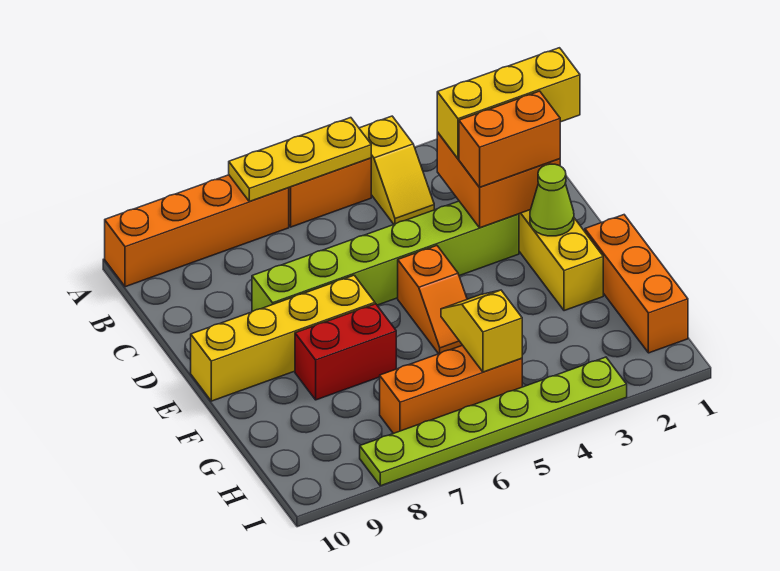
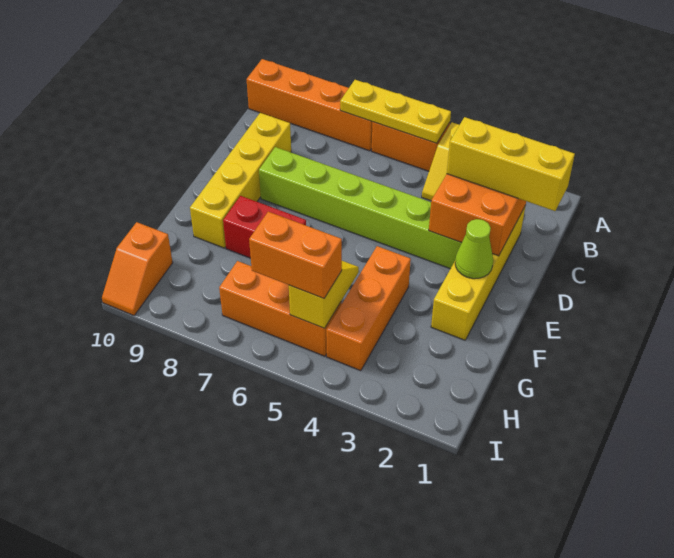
orange 1x2 brick [459,91,560,187] -> orange 1x2 brick moved to [249,212,342,298]
orange 1x2 slope [398,246,467,354] -> orange 1x2 slope moved to [102,222,173,315]
yellow 1x4 brick [191,275,375,401] -> yellow 1x4 brick turned to [190,113,291,248]
orange 1x3 brick [585,215,688,353] -> orange 1x3 brick moved to [326,246,411,371]
lime 1x6 plate [360,357,627,486] -> none

